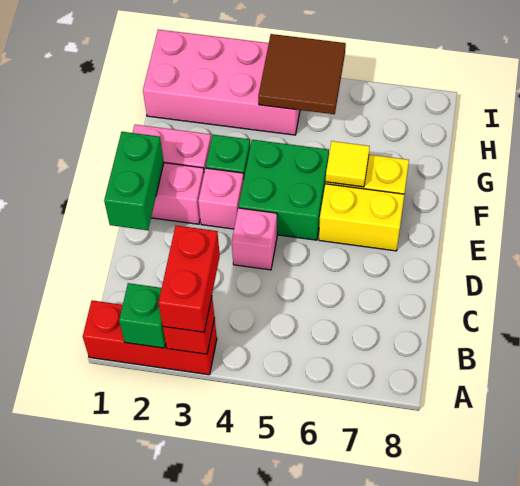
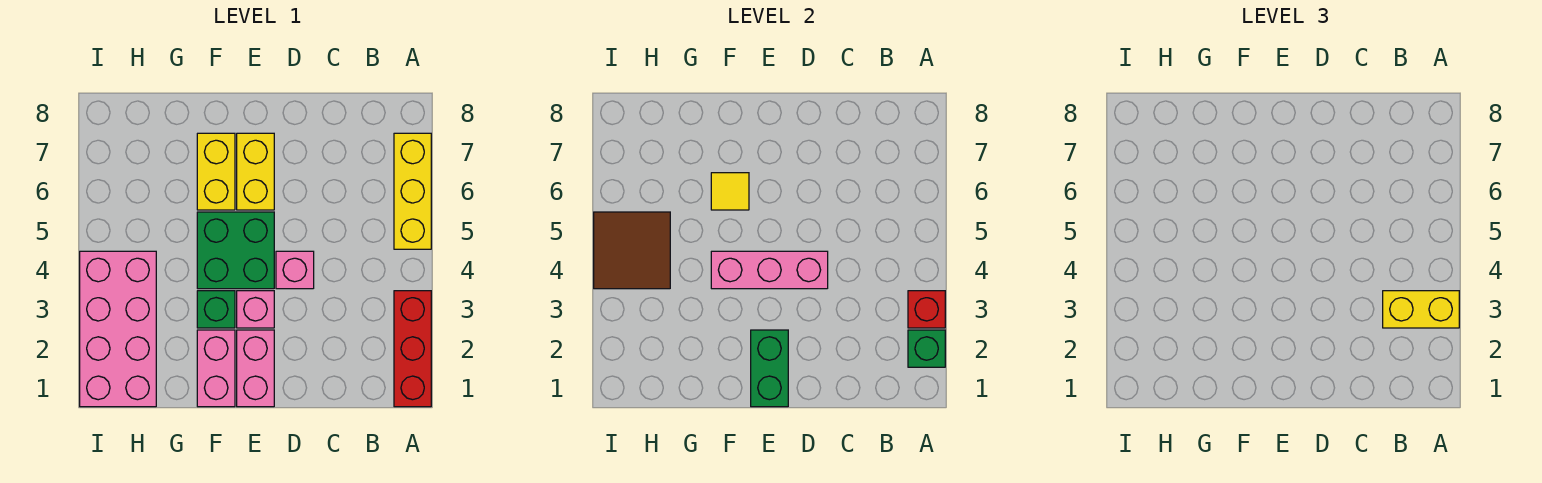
red 1x2 brick [158,225,220,332] -> yellow 1x2 brick [1383,291,1459,328]
none -> yellow 1x3 brick [394,133,431,249]
green 1x2 brick [104,132,164,230] -> green 1x2 brick turned to [751,330,788,407]
none -> pink 1x3 brick [711,251,828,289]

